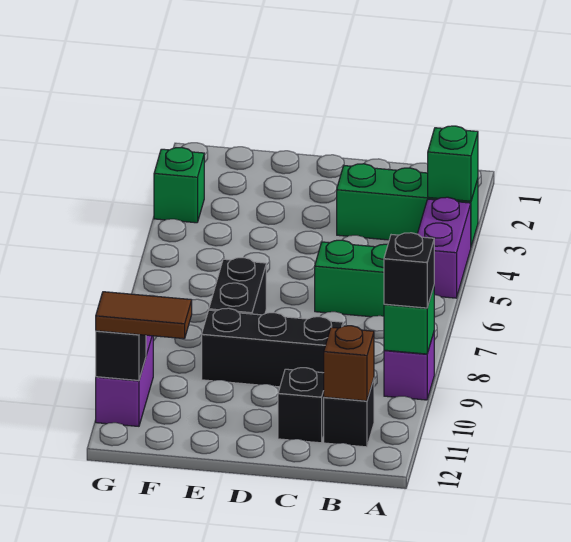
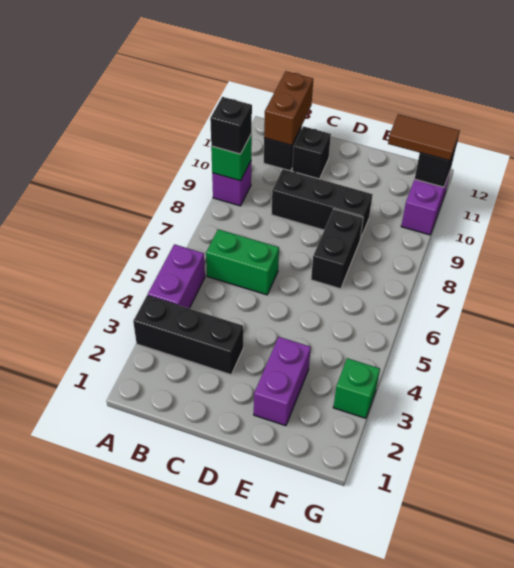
green 1x3 brick [337,164,478,246] -> black 1x3 brick [133,295,243,375]
green 1x1 brick [428,126,478,201] -> none
brown 1x1 brick [324,326,374,401] -> brown 1x2 brick [264,71,313,145]
none -> purple 1x2 brick [254,337,311,426]

